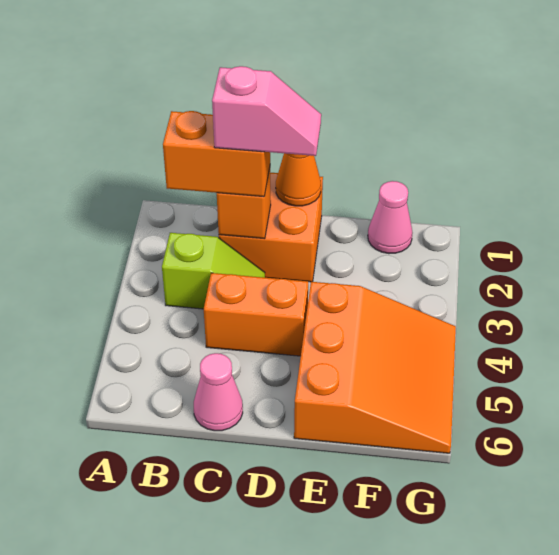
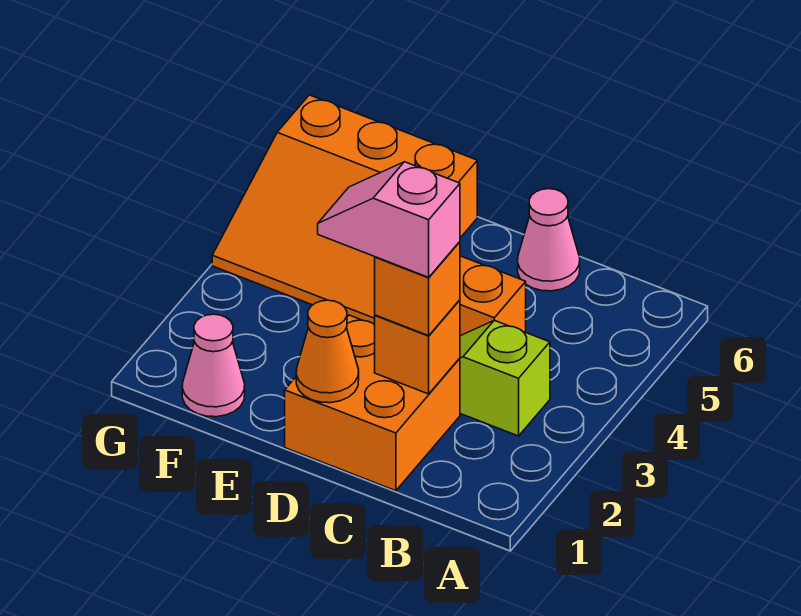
orange 1x2 brick [163,111,270,197] -> orange 1x1 brick [375,242,460,336]
orange 3x3 slope [294,282,456,453] -> orange 3x3 slope turned to [212,95,477,325]

